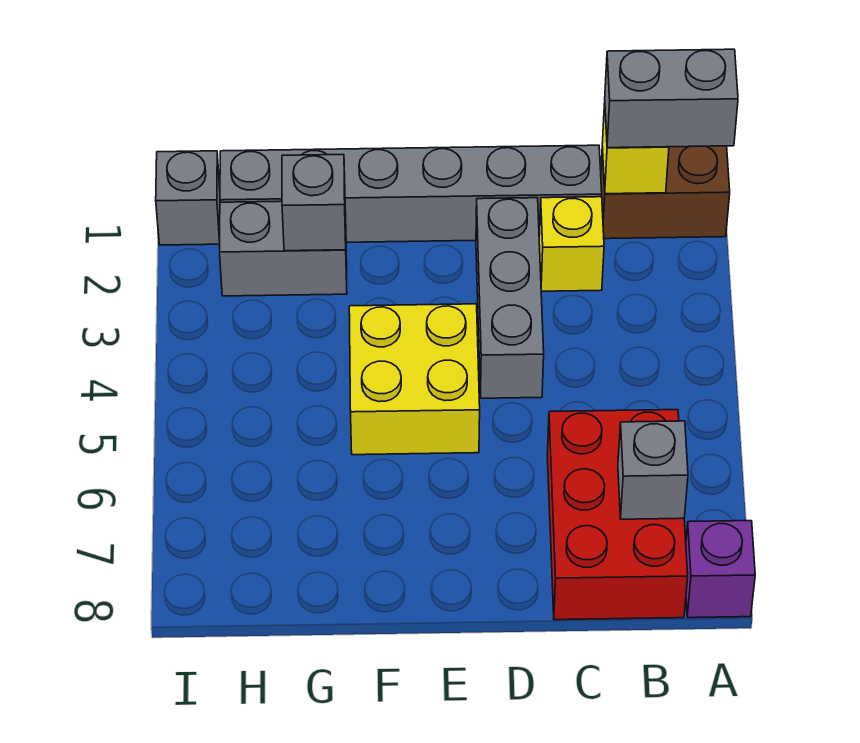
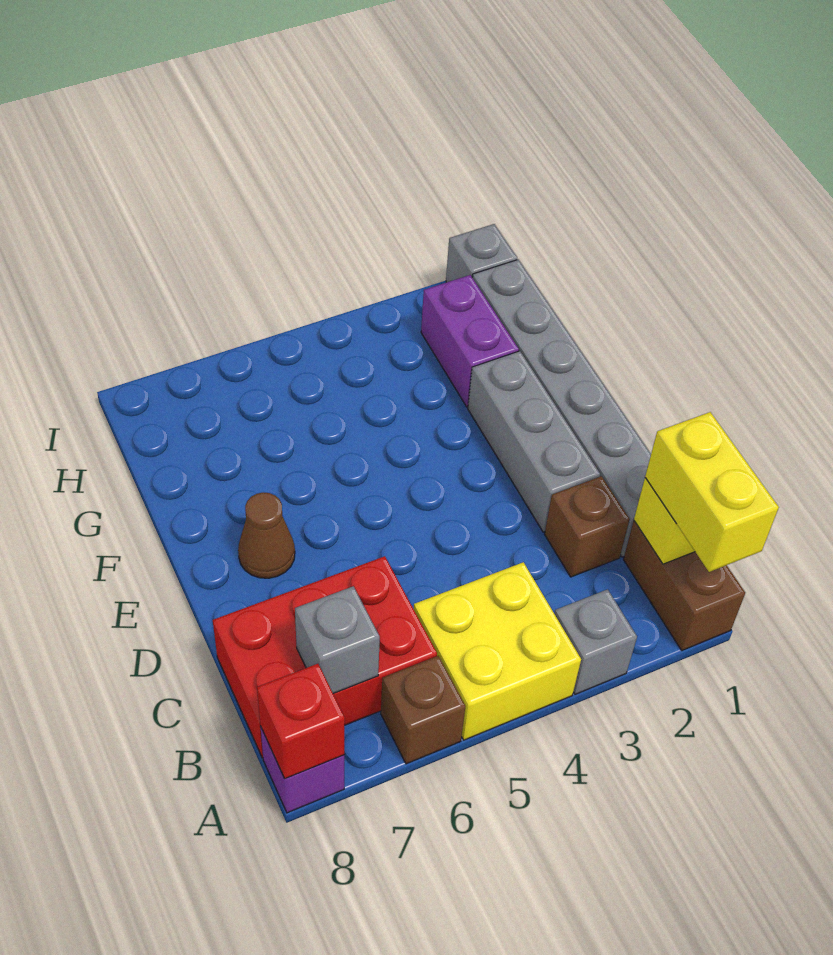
grey 1x2 brick [605,49,738,148] -> yellow 1x2 brick [645,412,779,572]
none -> brown 1x1 brick [381,656,466,764]
none -> red 1x1 brick [257,664,345,779]
yellow 1x1 brick [539,197,604,291] -> brown 1x1 brick [544,476,630,577]
grey 1x3 brick [476,198,544,398] -> grey 1x3 brick turned to [468,351,600,532]
yellow 2x2 brick [349,304,480,455] -> yellow 2x2 brick moved to [414,562,581,740]
none -> brown 1x1 cone [238,492,295,578]
grey 1x2 brick [220,201,347,296] -> purple 1x2 brick [421,275,519,407]
grey 1x1 brick [282,155,346,251] -> grey 1x1 brick moved to [554,589,637,694]

